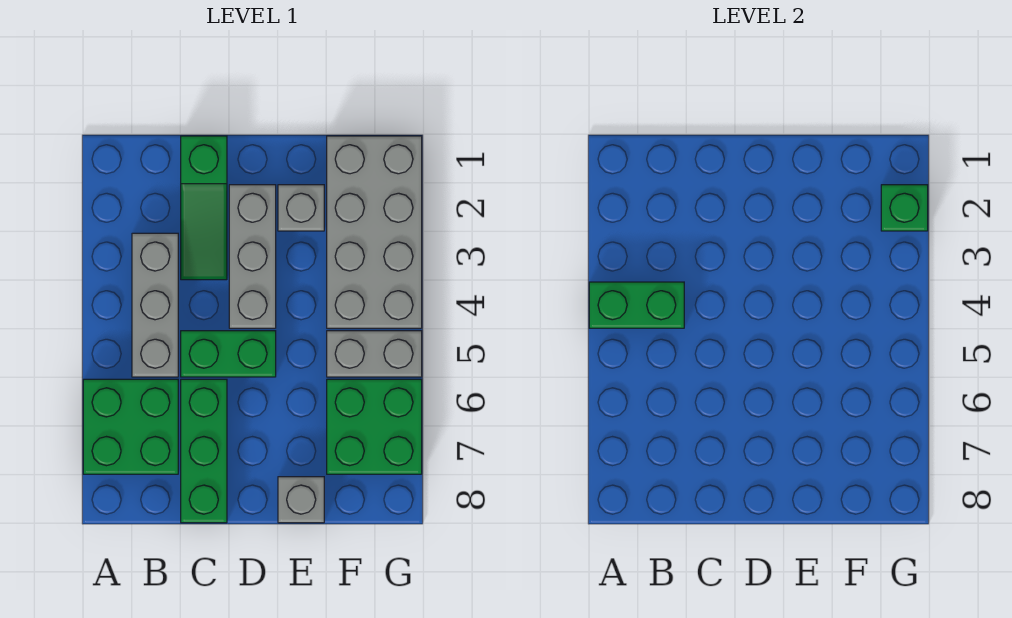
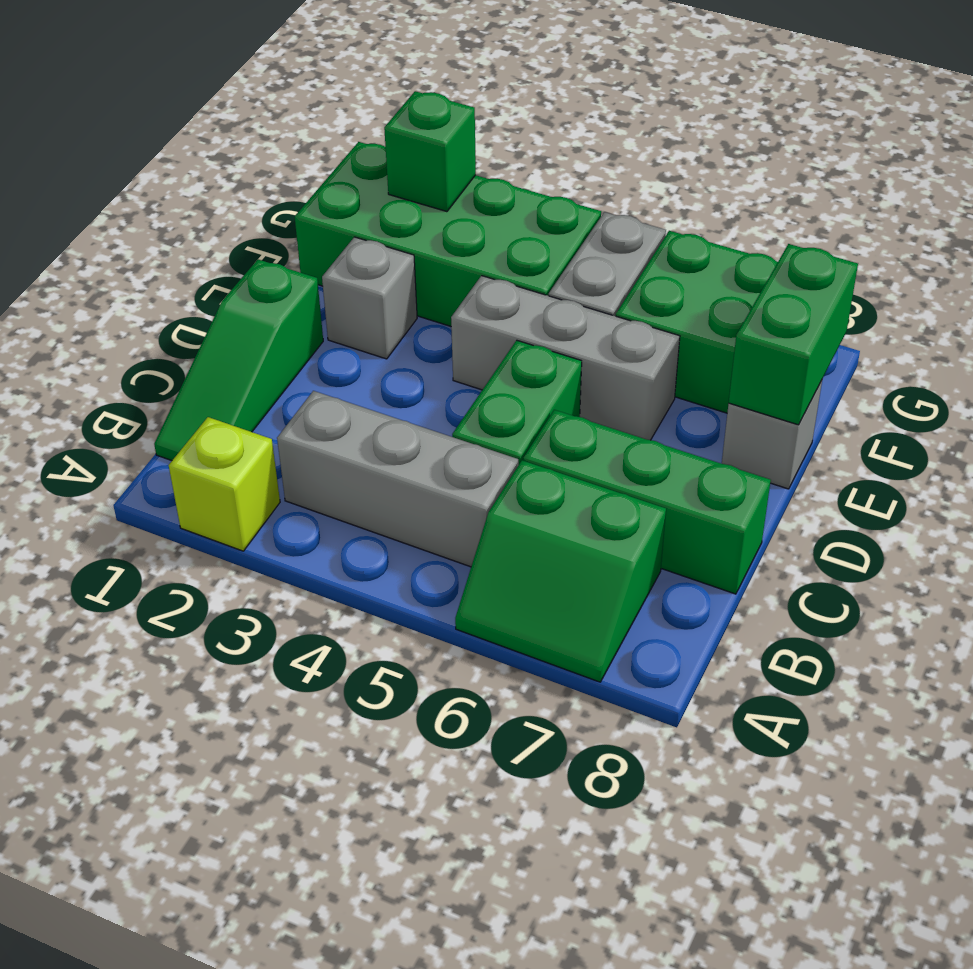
none -> lime 1x1 brick [169,417,280,551]
green 1x2 brick [589,282,684,328] -> green 1x2 brick moved to [729,244,858,425]
green 2x2 brick [83,379,178,474] -> green 2x2 slope [455,460,666,682]
green 1x3 slope [181,136,227,280] -> green 1x3 slope turned to [154,259,323,461]
grey 1x3 brick [229,185,276,328] -> grey 1x3 brick moved to [451,276,680,440]
grey 2x4 brick [327,136,422,328] -> green 2x4 brick [295,142,601,326]

